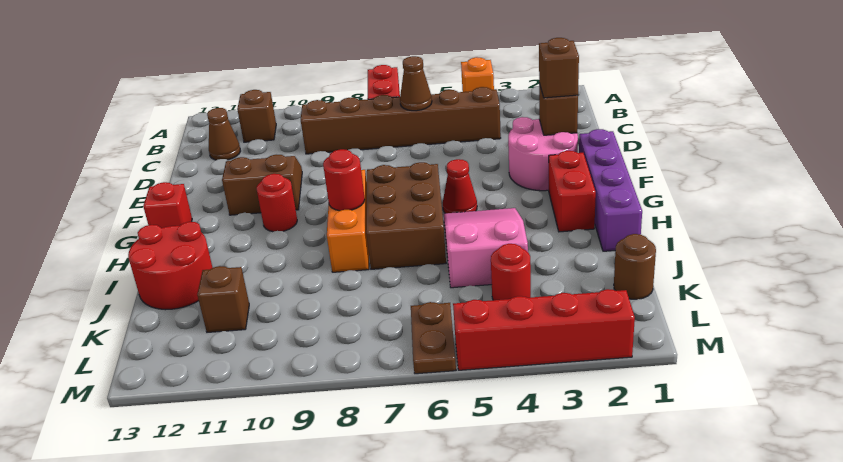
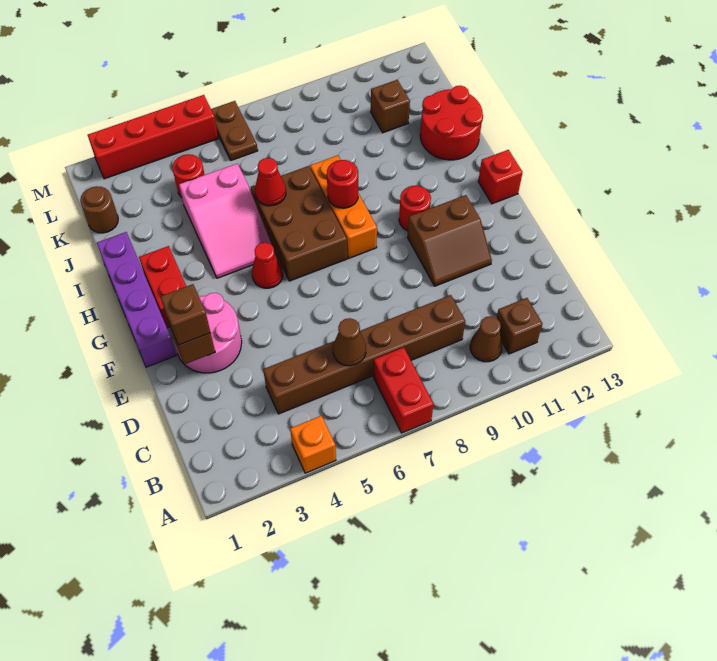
brown 1x1 cone [207,108,240,160] -> brown 1x1 cone moved to [470,316,502,362]
none -> red 1x1 cone [255,158,286,206]

